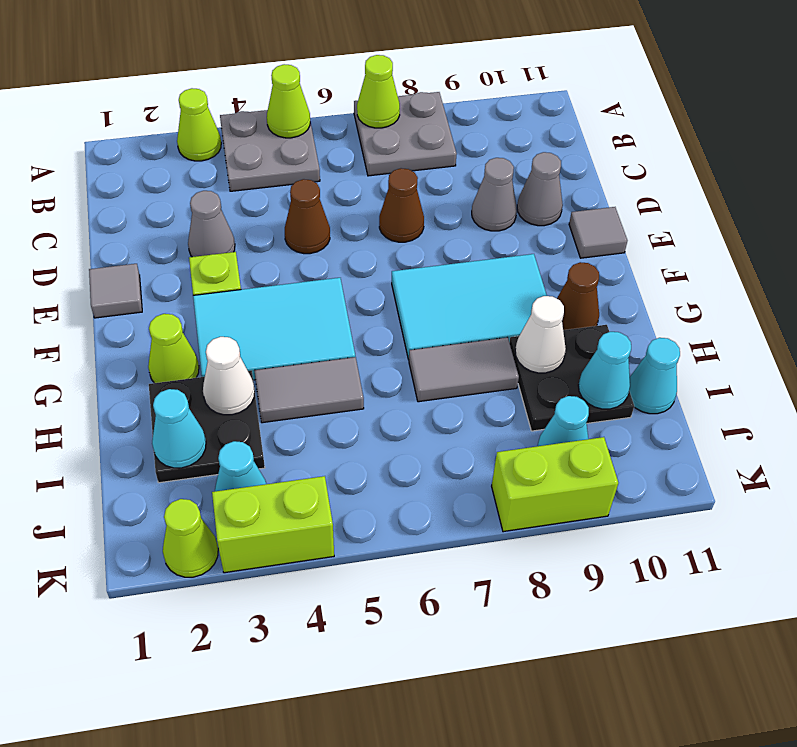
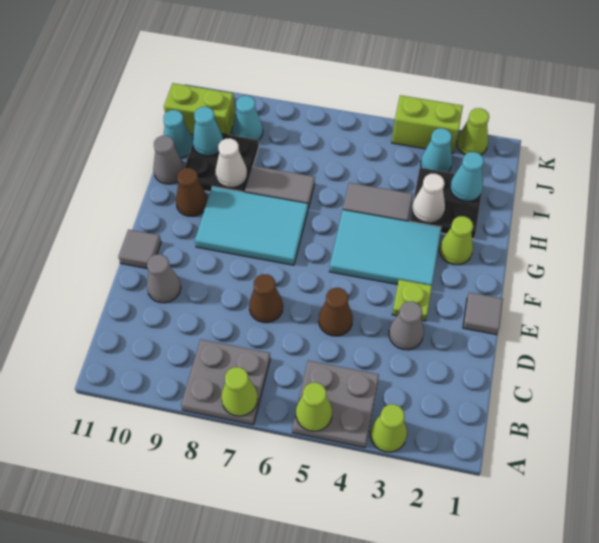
grey 1x1 cone [472,158,517,231] -> grey 1x1 cone moved to [153,136,184,184]
lime 1x2 brick [492,437,618,532] -> lime 1x2 brick moved to [164,83,235,135]

